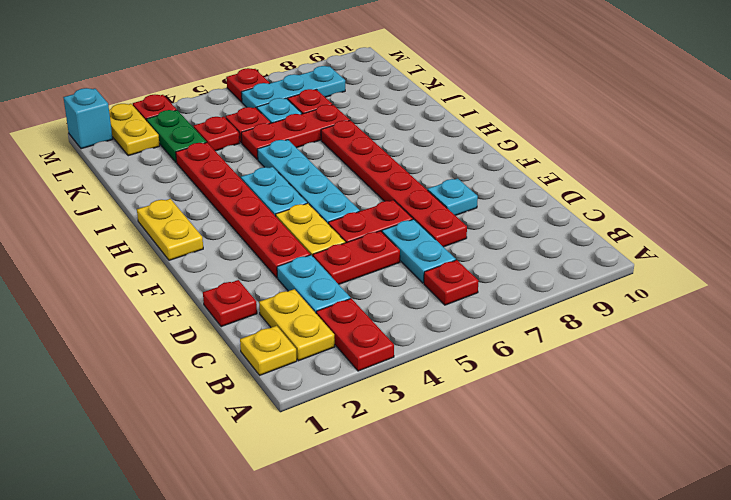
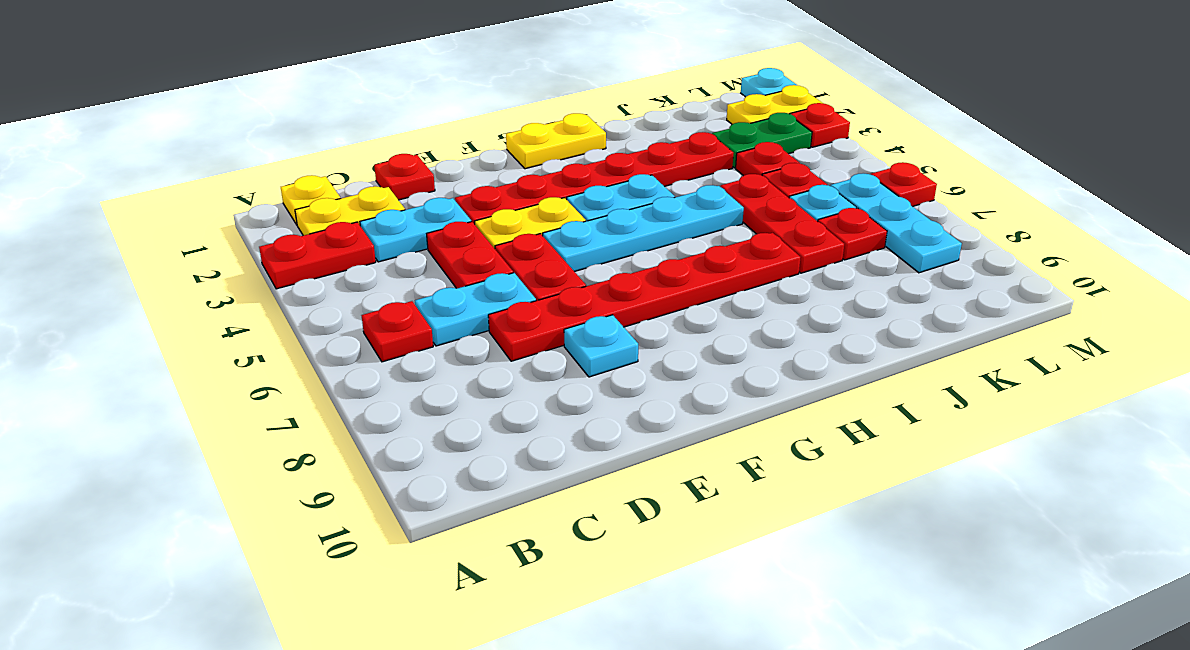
cyan 1x1 brick [63,88,113,149] -> cyan 1x1 plate [741,68,797,97]

